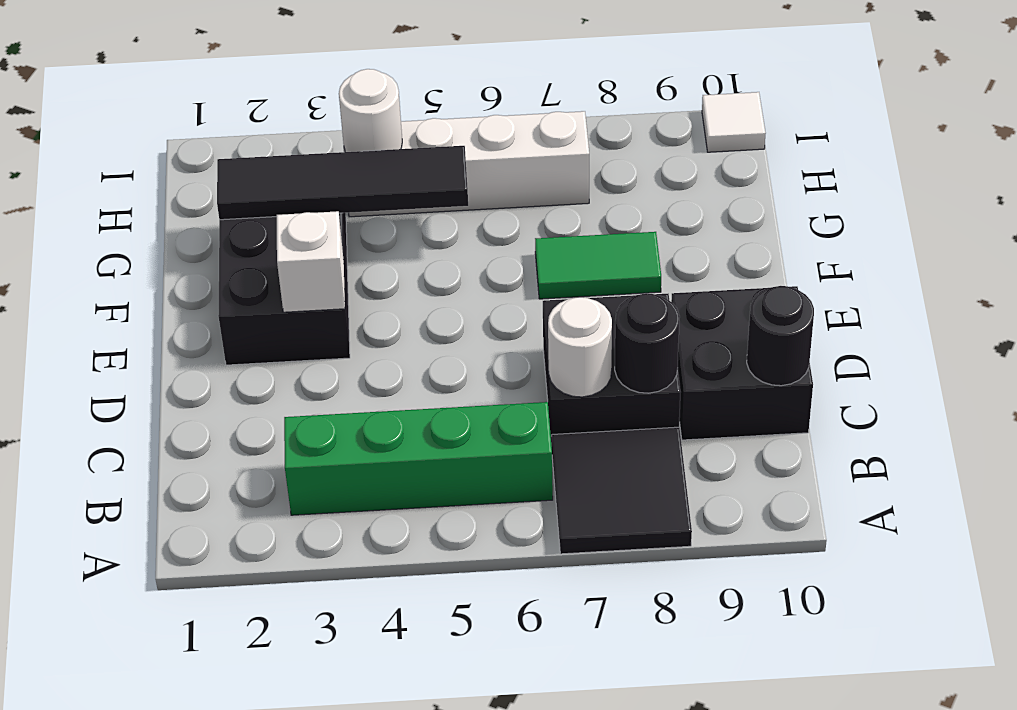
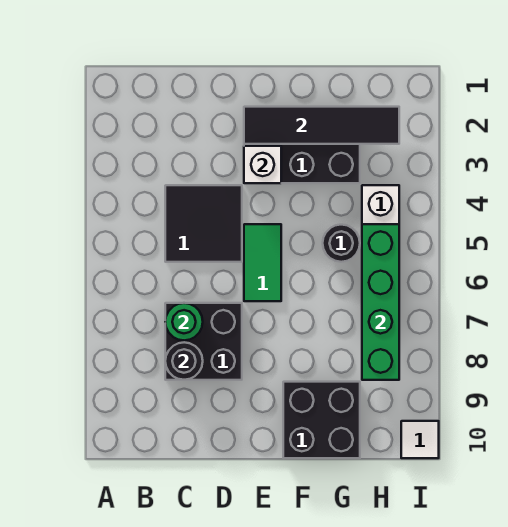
black 2x2 tile [552,427,692,554] -> black 2x2 tile moved to [165,185,242,262]
green 1x4 brick [284,402,553,515] -> green 1x4 brick moved to [362,224,399,380]
white 1x1 round brick [548,297,612,397] -> green 1x1 round brick [165,303,203,340]
black 2x2 brick [671,286,813,440] -> black 2x2 brick moved to [283,382,360,458]
black 1x1 round brick [747,286,814,386] -> black 1x1 round brick moved to [323,225,360,262]
green 1x2 tile [535,232,661,299] -> green 1x2 tile moved to [244,224,281,301]
black 1x4 tile [217,146,468,220] -> black 1x4 tile turned to [244,107,399,144]
white 1x1 round brick [339,69,402,152] -> none

